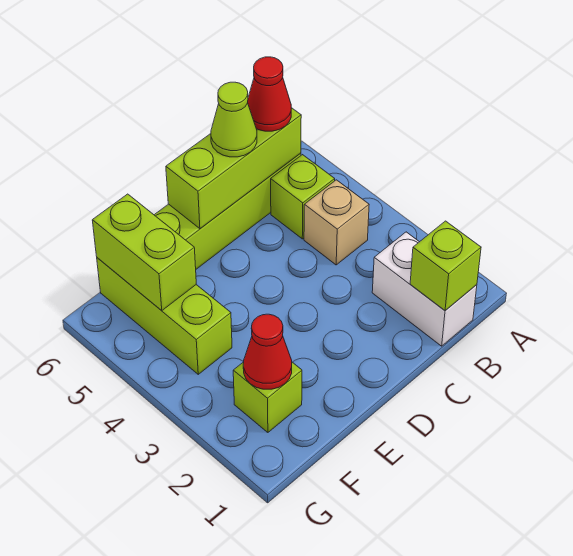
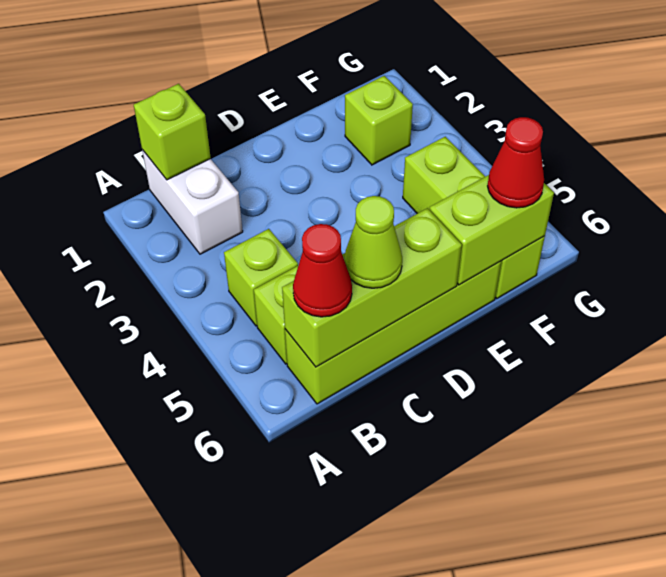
tan 1x1 brick [304,180,369,265] -> lime 1x1 brick [224,229,298,326]
red 1x1 cone [243,314,292,389] -> red 1x1 cone moved to [488,117,544,208]
lime 1x2 brick [92,194,196,311] -> lime 1x2 brick turned to [430,175,554,285]

